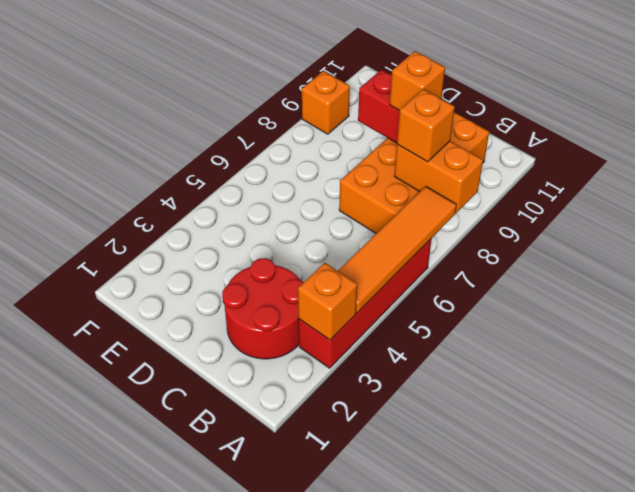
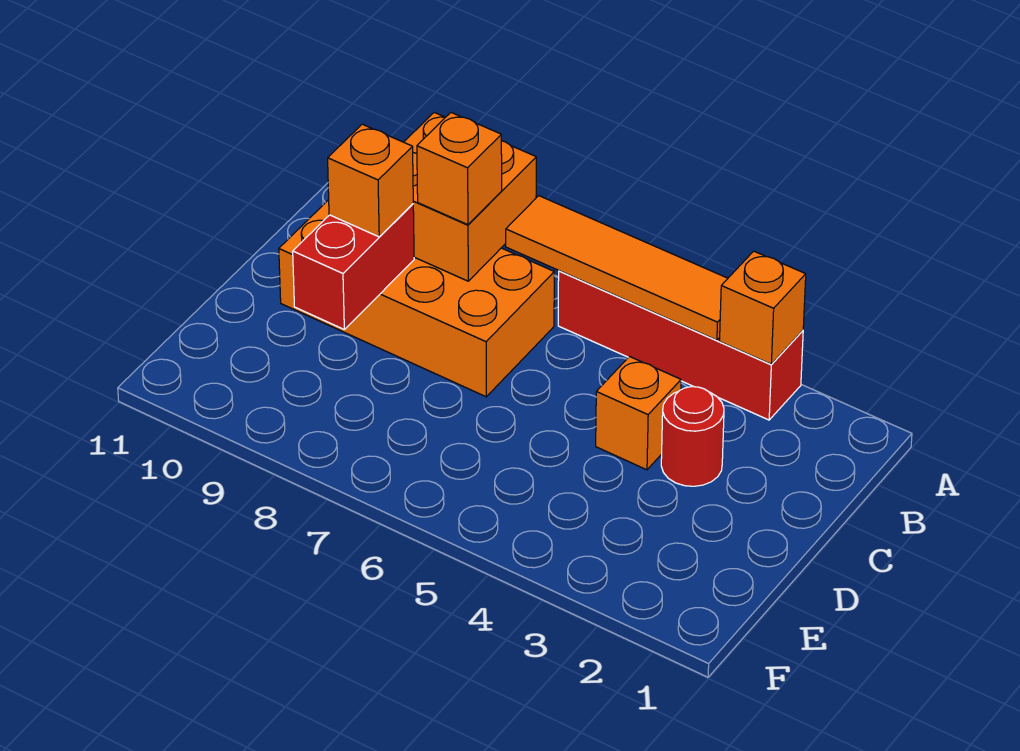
orange 1x2 brick [394,141,483,213] -> orange 2x2 brick [404,112,536,281]
red 2x2 round brick [222,258,304,359] -> red 1x1 round brick [661,387,724,486]
orange 1x1 brick [302,71,350,134] -> orange 1x1 brick moved to [596,357,681,470]

